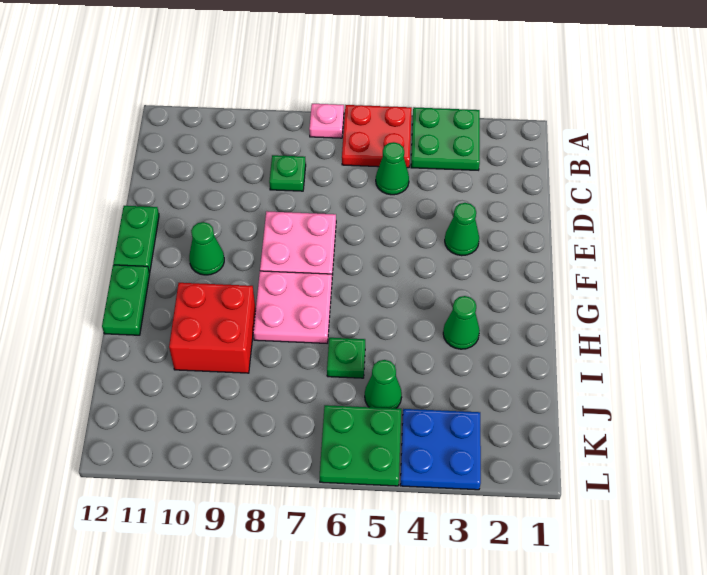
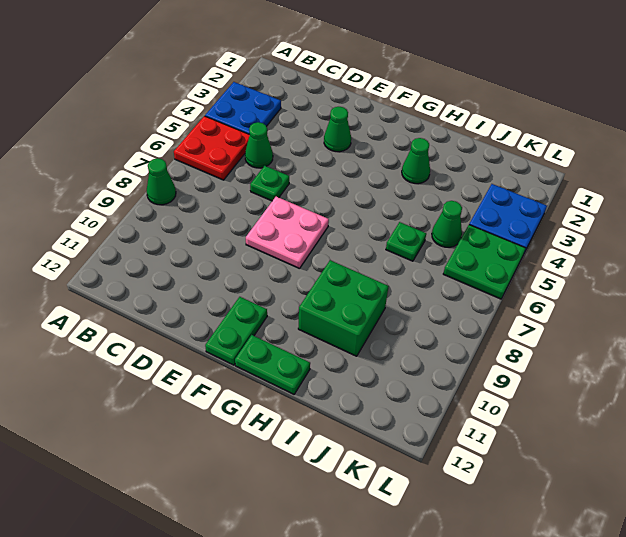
green 2x2 plate [411,107,480,170] -> blue 2x2 plate [205,82,281,134]
pink 1x1 plate [309,104,344,138] -> none
green 1x1 plate [269,155,306,191] -> green 1x1 plate moved to [250,166,289,201]
green 1x2 plate [113,206,159,273] -> green 1x2 plate turned to [205,297,267,365]
green 1x1 cone [189,222,224,275] -> green 1x1 cone moved to [146,158,176,205]
pink 2x2 plate [253,271,332,343] -> none
red 2x2 brick [169,283,256,373] -> green 2x2 brick [298,260,389,356]

